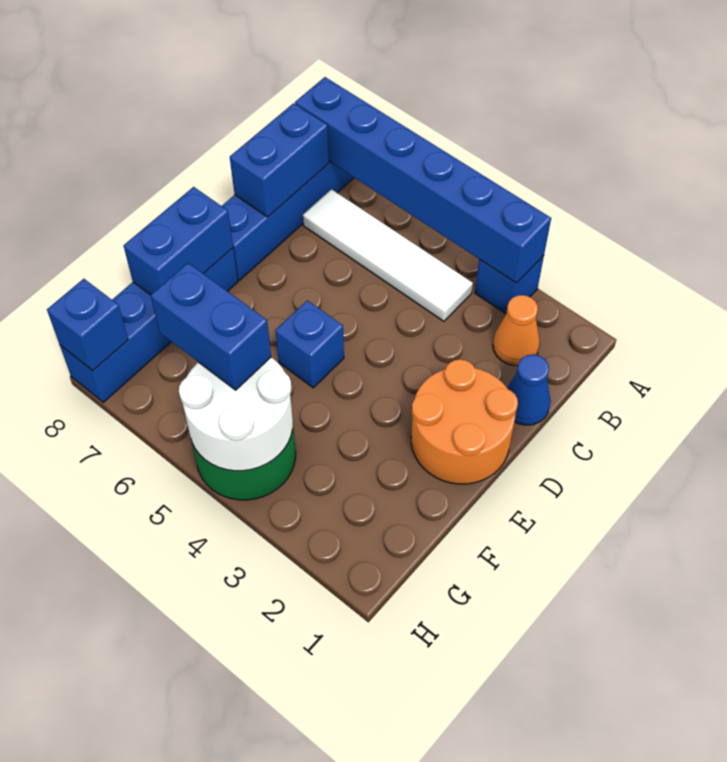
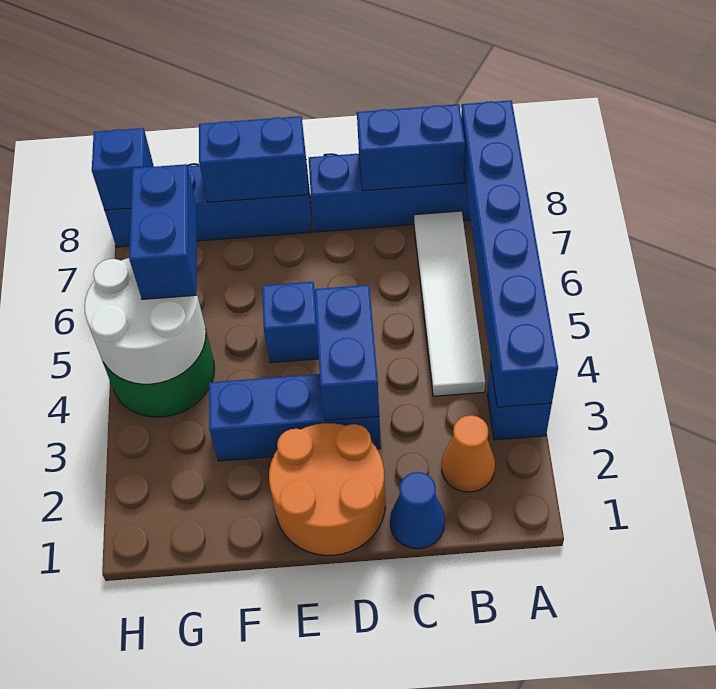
none -> blue 1x3 brick [209,374,381,461]
none -> blue 1x2 brick [315,285,379,420]

